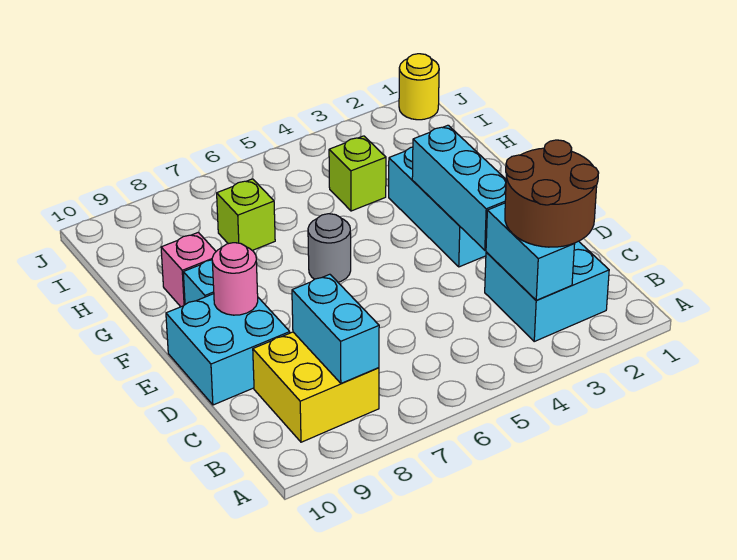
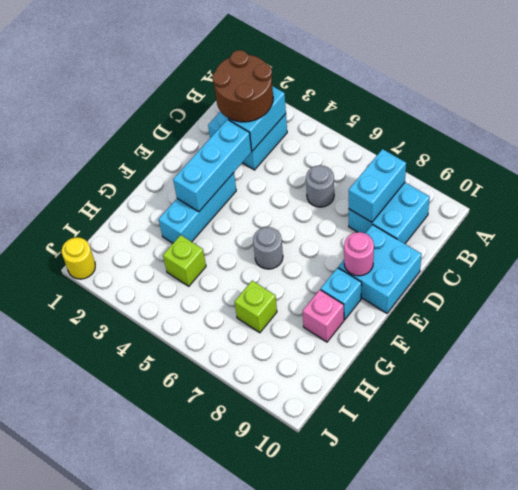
yellow 2x2 brick [253,332,379,442] -> cyan 2x2 brick [349,182,430,244]
none -> grey 1x1 round brick [306,165,334,207]

